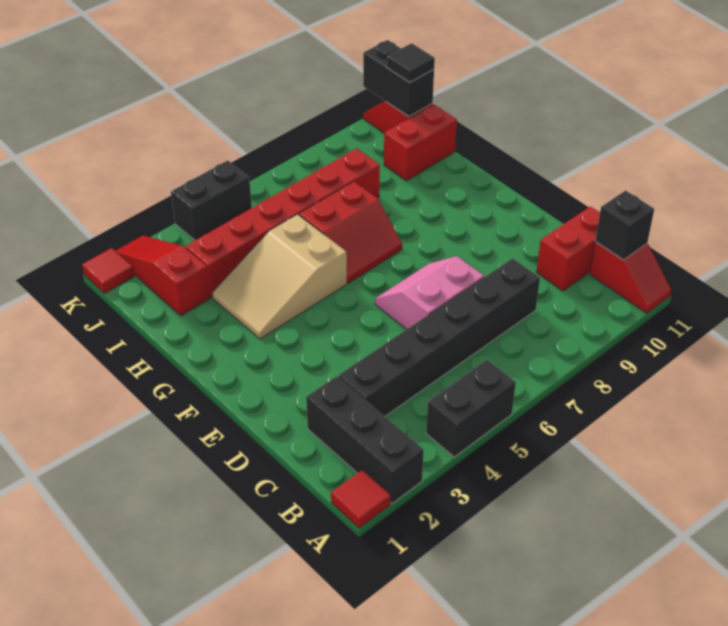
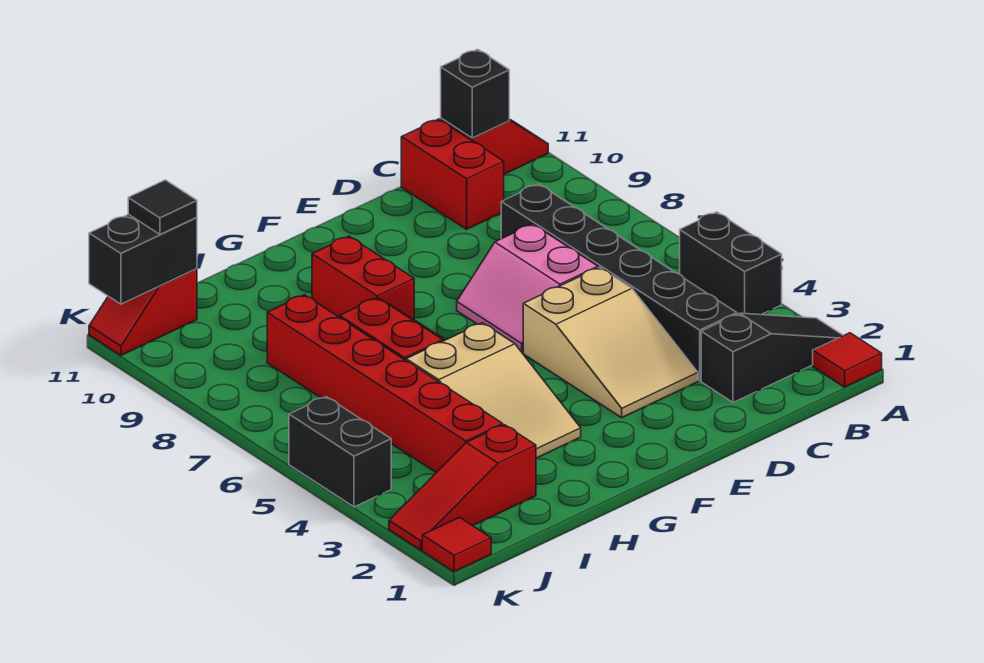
black 1x3 brick [306,376,424,504] -> black 1x3 slope [701,313,843,402]
none -> tan 2x3 slope [523,267,698,418]
red 1x2 brick [384,104,457,181] -> red 1x2 brick moved to [312,236,414,319]

